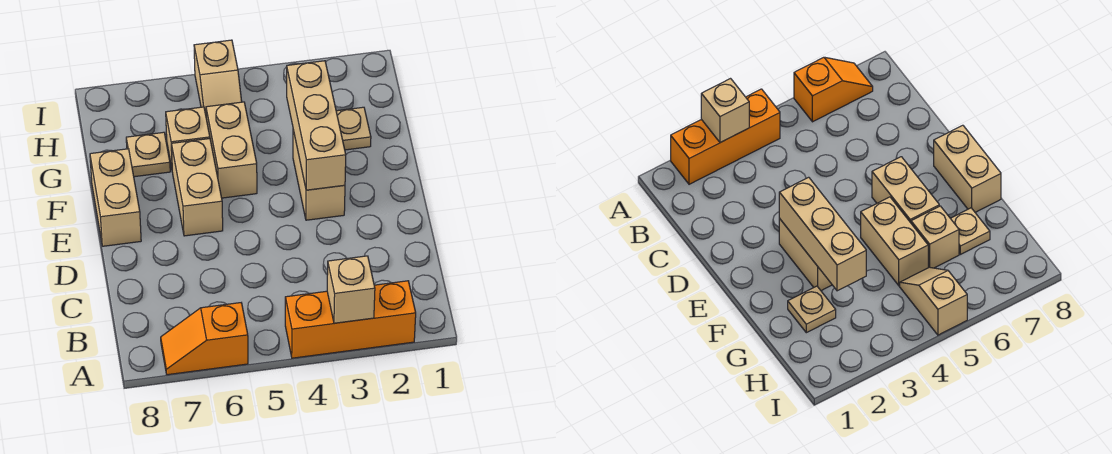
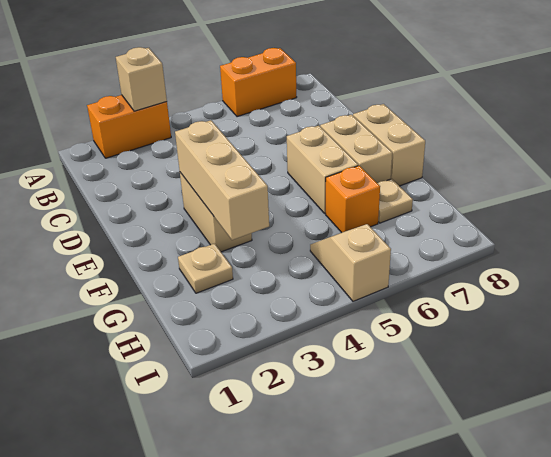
orange 1x3 brick [285,281,416,358] -> orange 1x2 brick [87,95,171,158]
orange 1x2 slope [161,303,248,375] -> orange 1x2 brick [220,48,297,117]
tan 1x2 brick [206,102,257,198] -> tan 1x2 brick moved to [320,115,392,183]
tan 1x1 brick [166,107,210,168] -> orange 1x1 brick [326,166,380,233]

